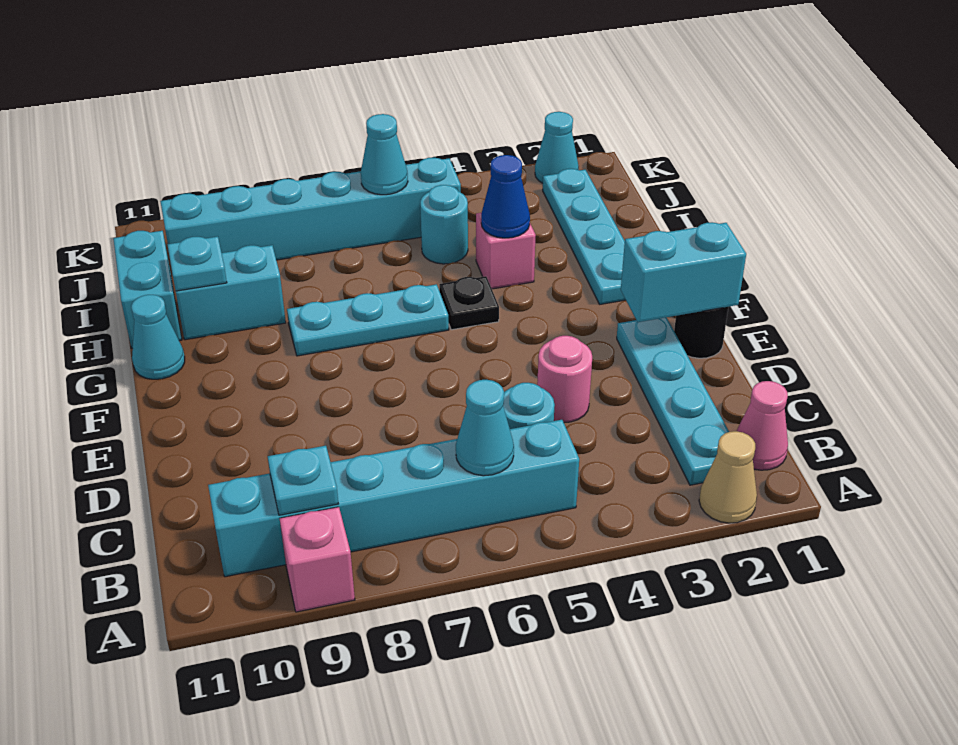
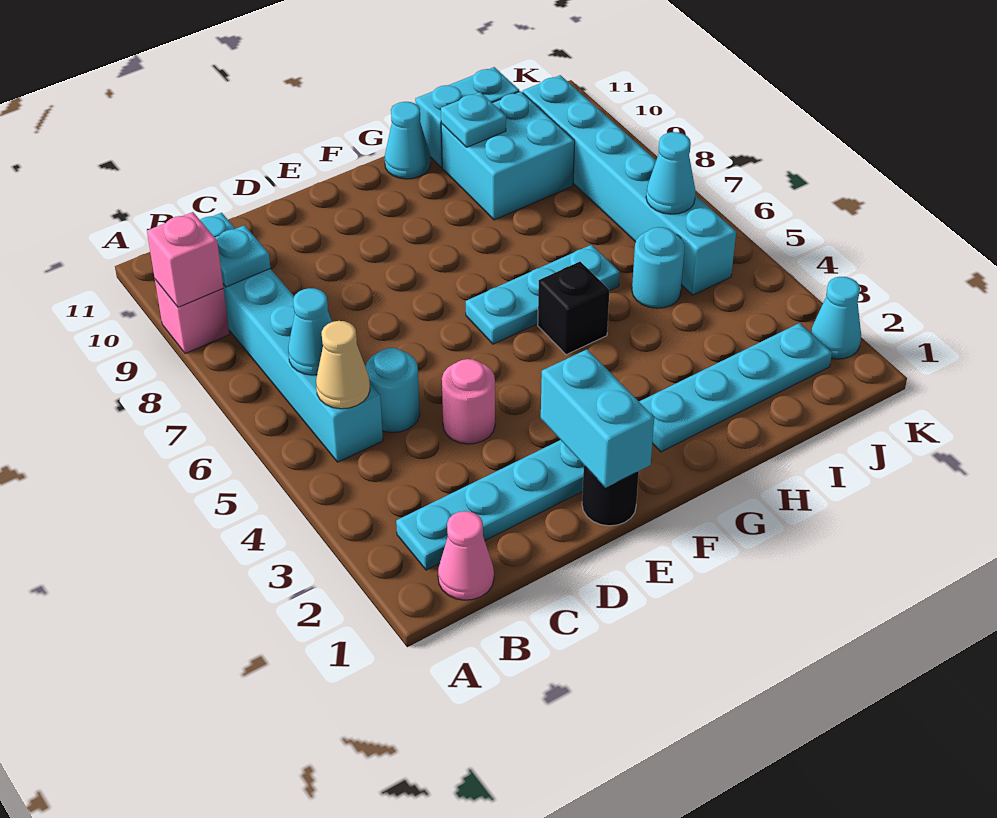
tan 1x1 cone [699,431,757,523] -> tan 1x1 cone moved to [316,321,370,409]
black 1x1 plate [439,276,499,330] -> black 1x1 brick [538,262,609,355]
cyan 1x3 plate [287,284,449,356] -> cyan 1x3 plate turned to [466,245,620,344]
pink 1x1 brick [476,213,536,289] -> pink 1x1 brick moved to [147,212,223,307]
blue 1x1 cone [481,155,530,238] -> none
cyan 1x2 brick [176,245,286,340] -> cyan 2x2 brick [441,91,575,220]

